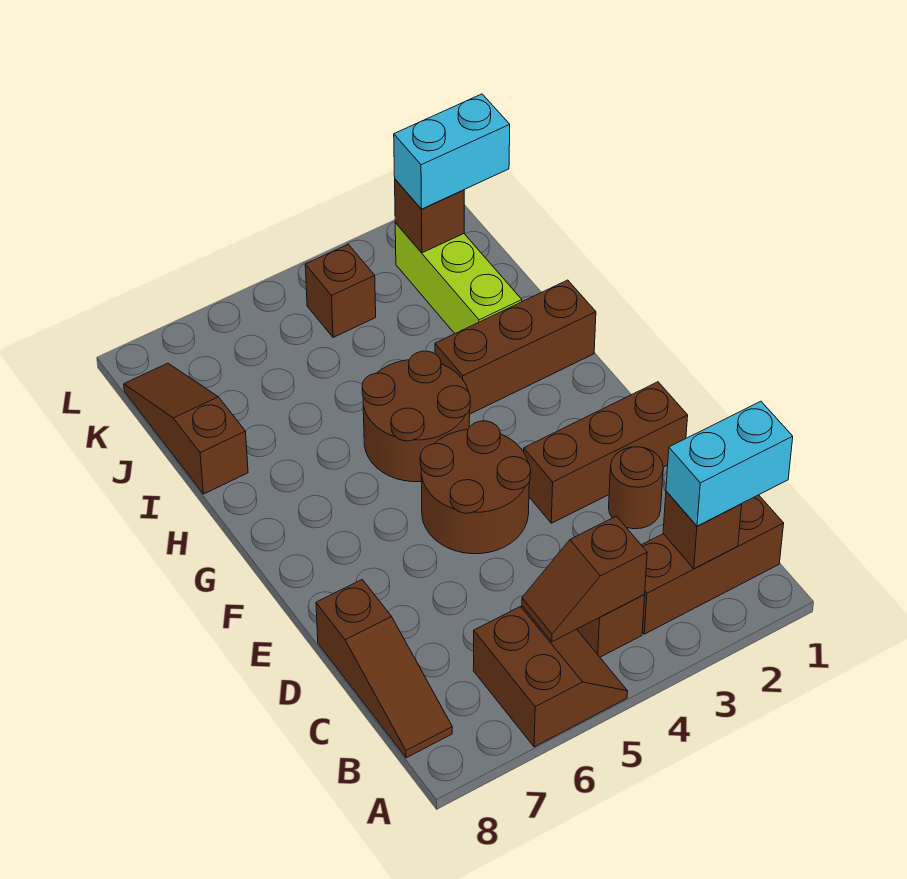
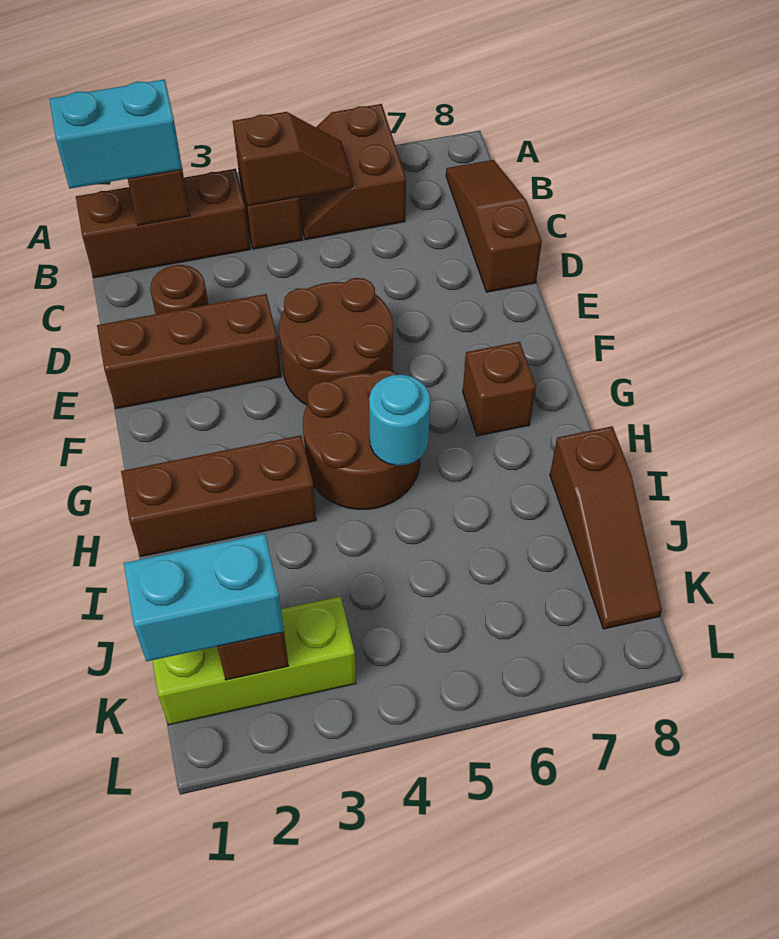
none -> cyan 1x1 round brick [369,375,430,466]
lime 1x3 brick [395,223,522,333] -> lime 1x3 brick turned to [152,596,356,725]
brown 1x1 brick [305,244,376,338] -> brown 1x1 brick moved to [463,342,536,436]

